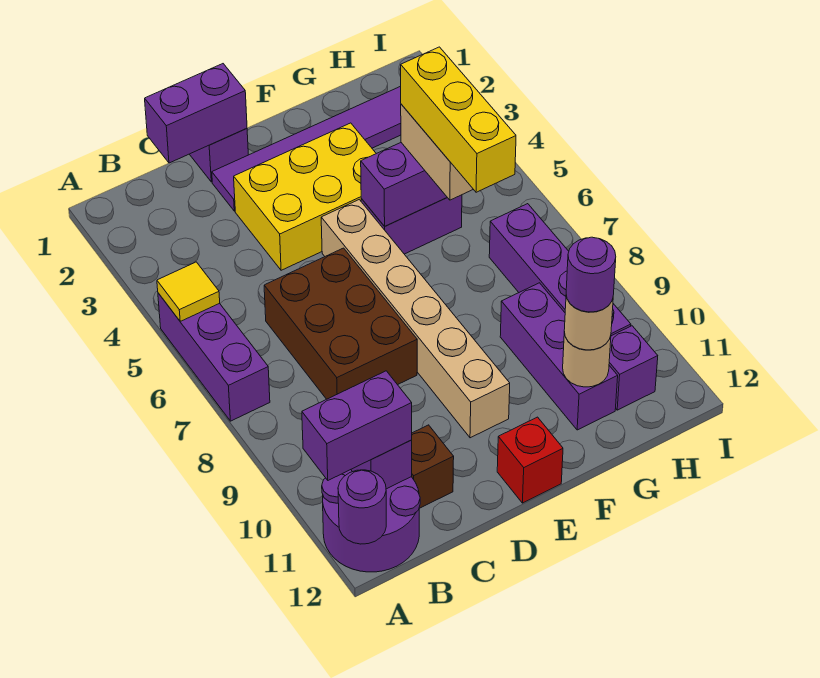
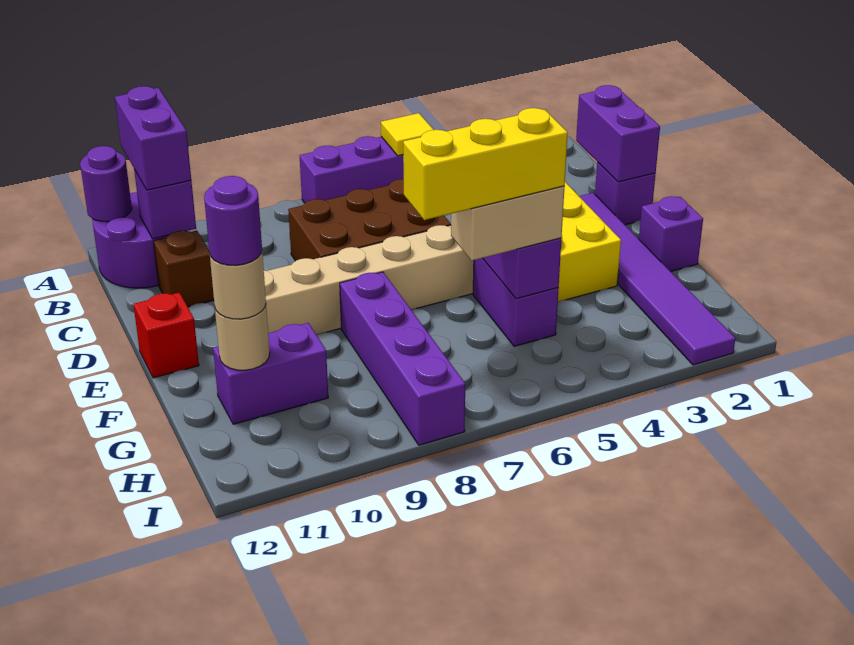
purple 1x3 brick [500,283,618,430] -> purple 1x2 brick [213,323,328,424]
purple 1x4 brick [489,204,631,336] -> purple 1x4 brick turned to [340,272,465,445]
purple 1x1 brick [609,326,658,410] -> purple 1x1 brick moved to [639,196,703,272]

